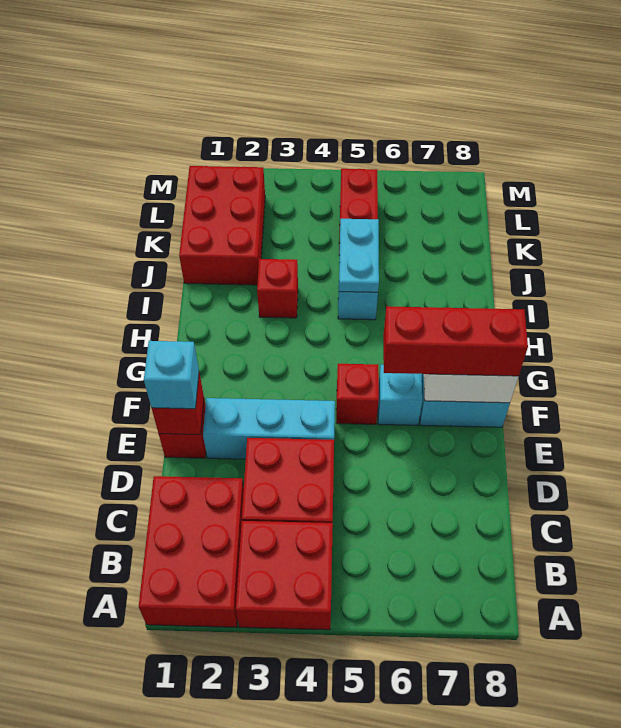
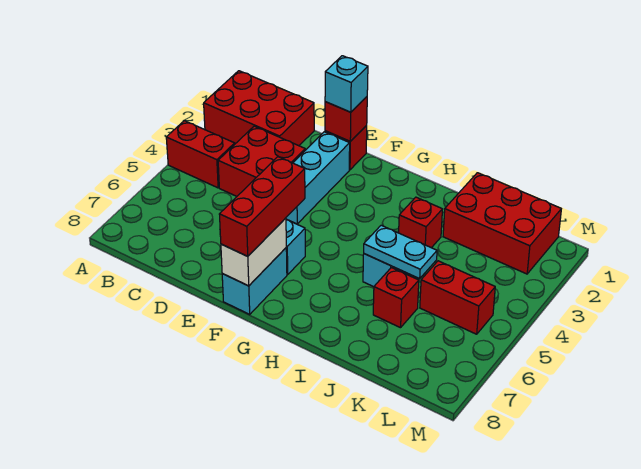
red 2x2 brick [236,521,333,630] -> red 1x2 brick [166,121,235,188]
red 1x1 brick [336,364,379,424] -> red 1x1 brick moved to [373,268,419,328]

